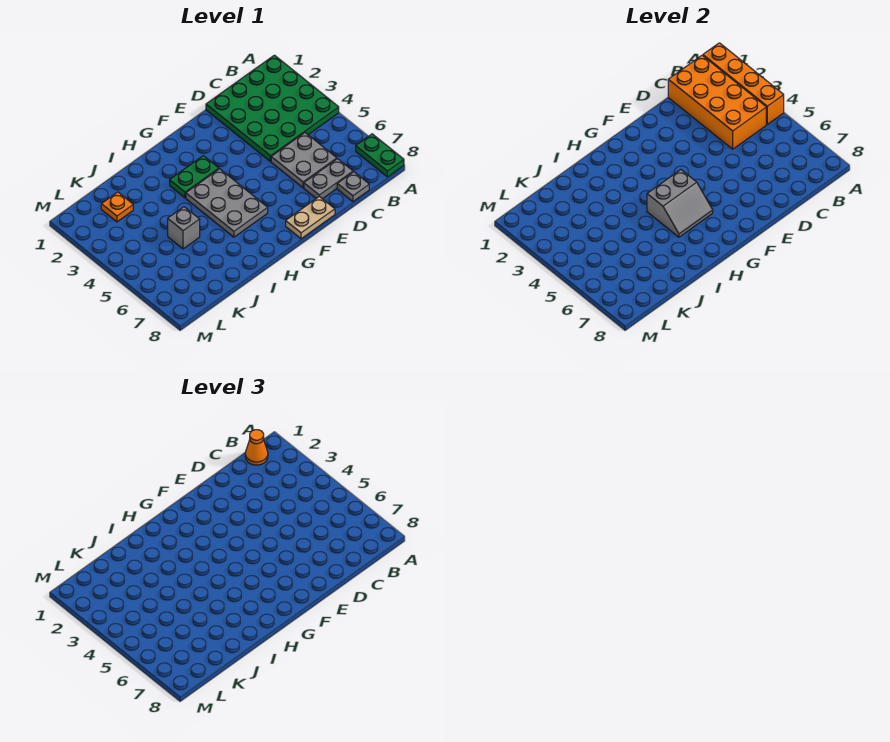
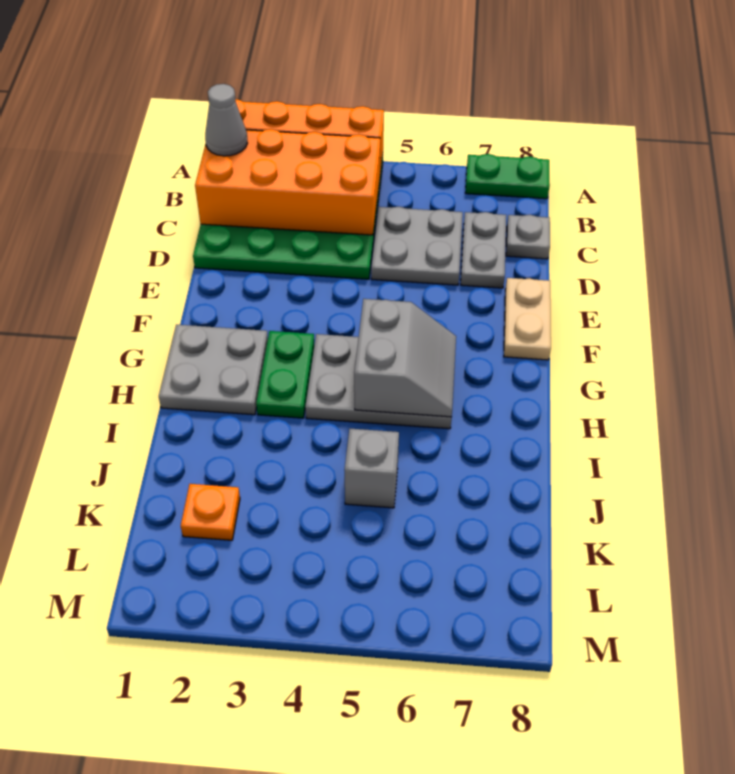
orange 1x1 cone [245,430,268,465] -> grey 1x1 cone [205,84,247,156]
none -> grey 2x2 plate [159,325,268,415]

